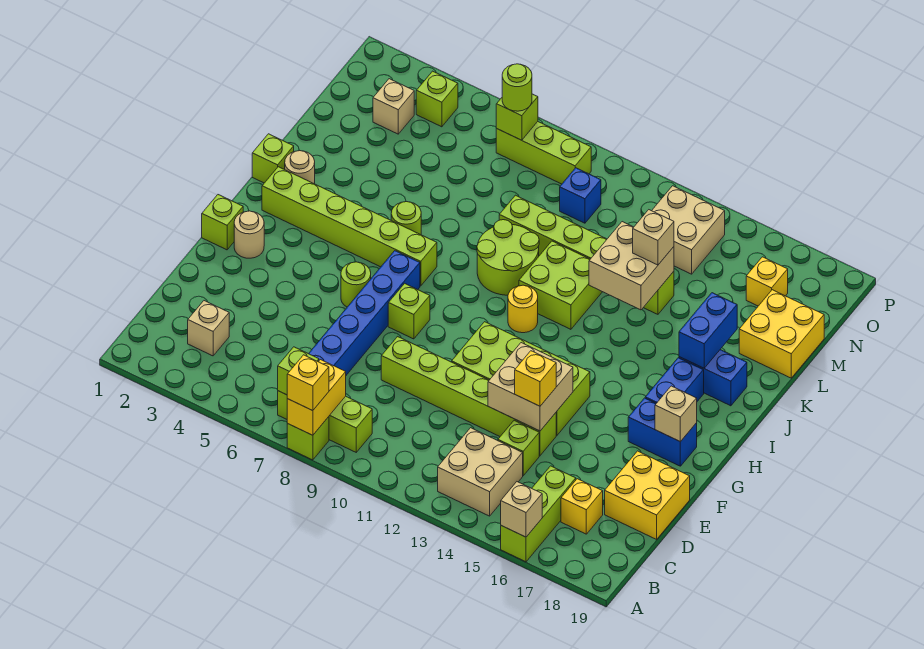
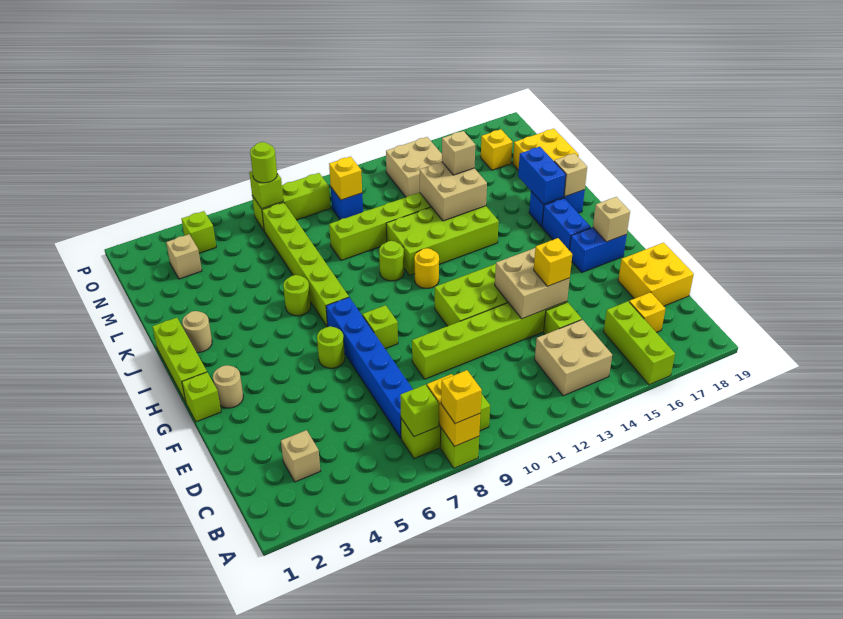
tan 1x1 brick [501,482,542,537] -> tan 1x1 brick moved to [554,153,587,197]
lime 1x6 brick [262,167,437,286] -> lime 1x6 brick turned to [262,202,349,327]
lime 1x1 brick [252,134,294,183] -> lime 1x3 brick [152,318,207,402]
lime 2x2 round brick [477,220,539,295] -> lime 1x1 round brick [379,241,404,281]
lime 2x2 brick [519,241,602,329] -> lime 2x4 brick [386,206,499,275]
none -> yellow 1x1 brick [329,156,362,200]

